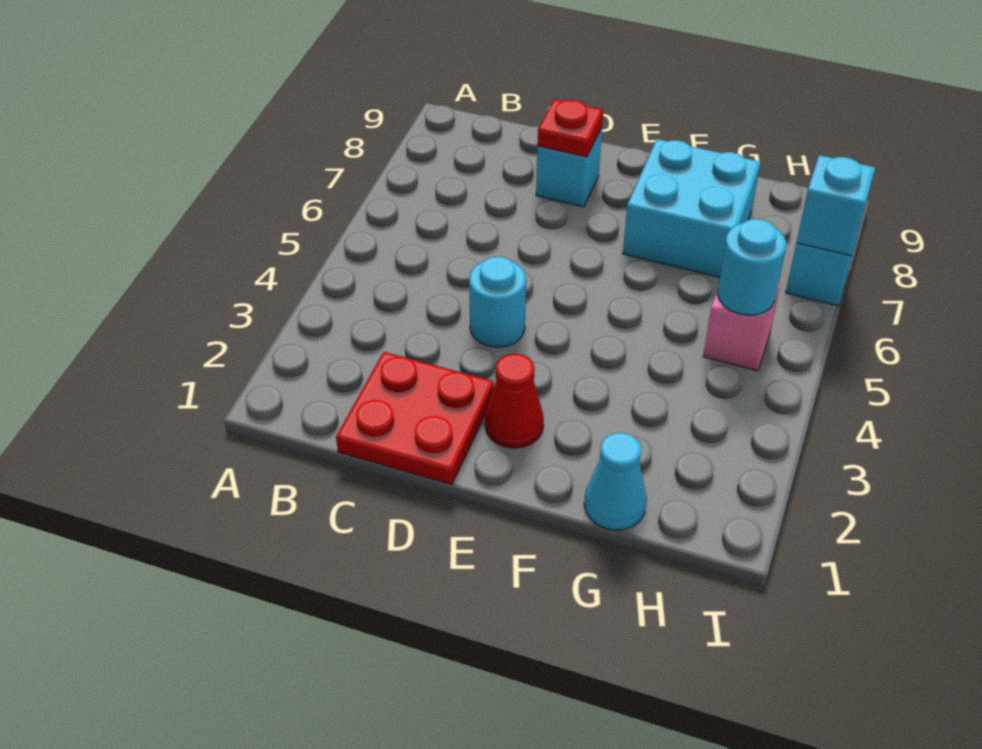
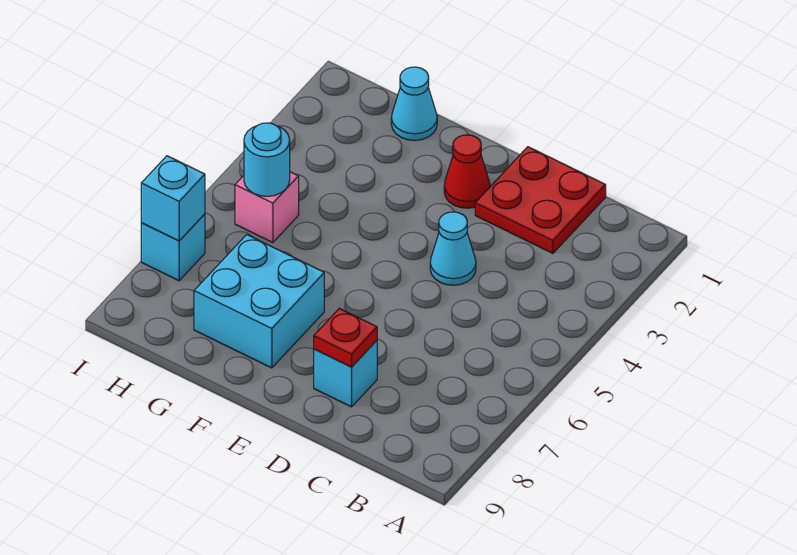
cyan 1x1 round brick [469,257,526,347] -> cyan 1x1 cone [430,212,476,285]

